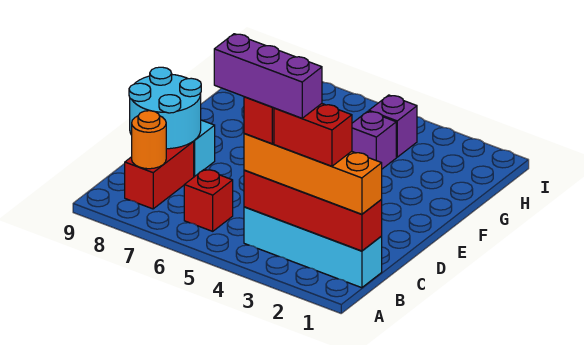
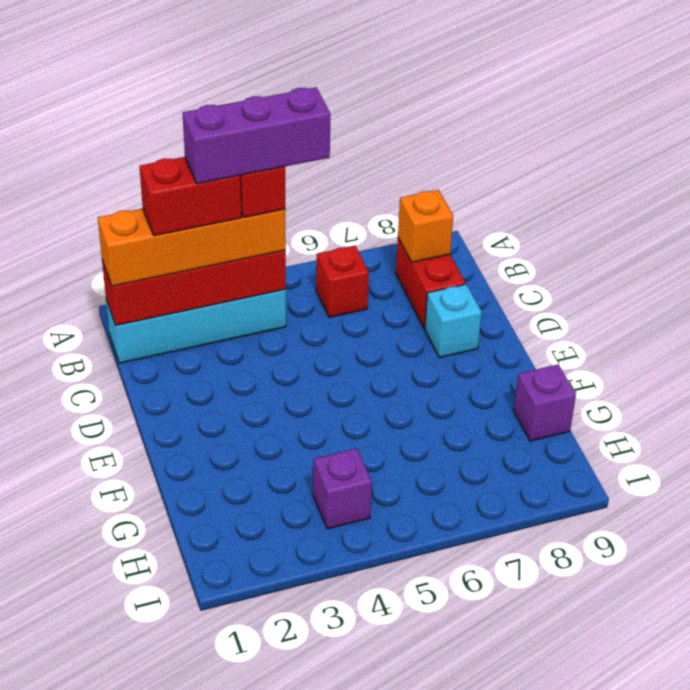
orange 1x1 round brick [132,111,166,169] -> orange 1x1 brick [398,190,453,262]
cyan 2x2 round brick [129,67,201,149] -> none
purple 1x1 brick [352,111,396,169] -> purple 1x1 brick moved to [514,365,576,441]

